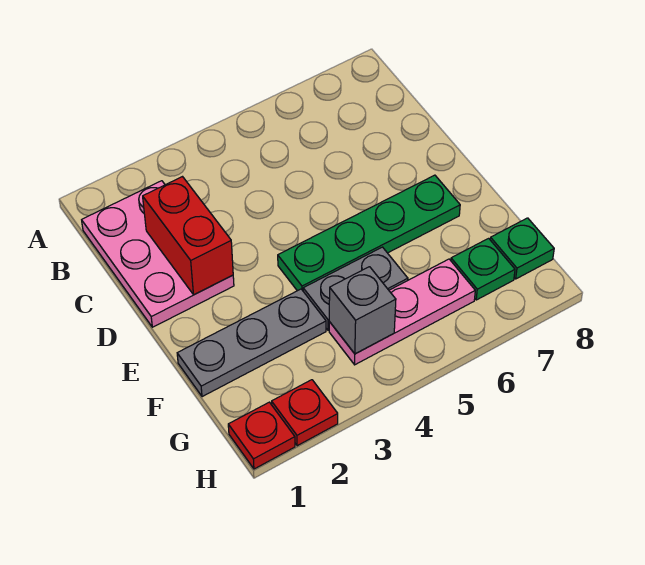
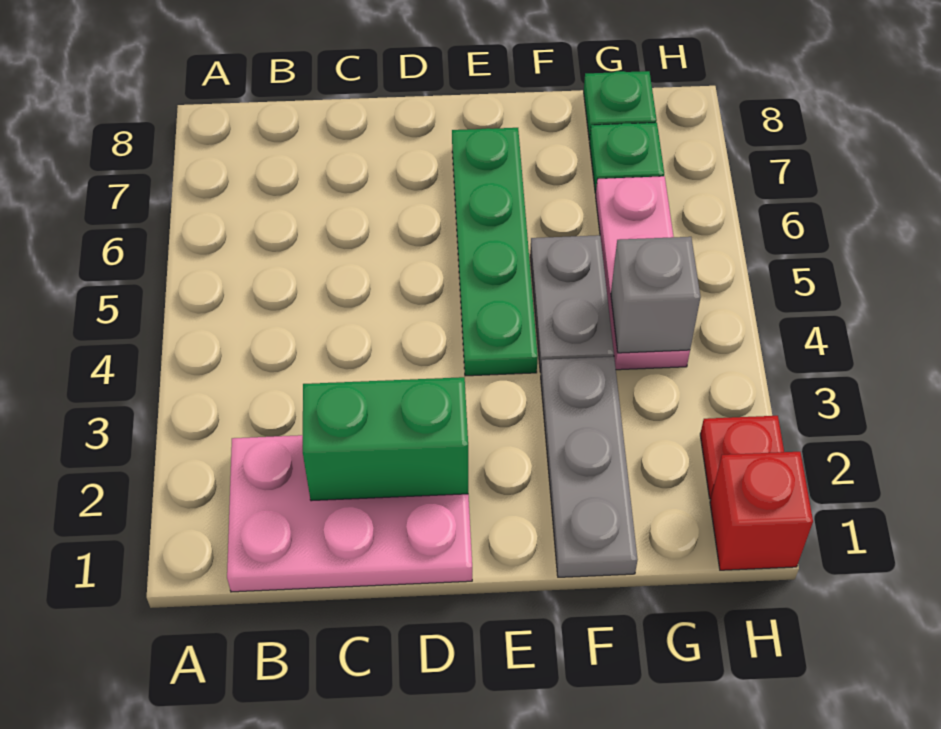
red 1x2 brick [143,177,233,295] -> green 1x2 brick [303,377,468,501]
red 1x1 plate [228,402,295,469] -> red 1x1 brick [710,452,813,570]

